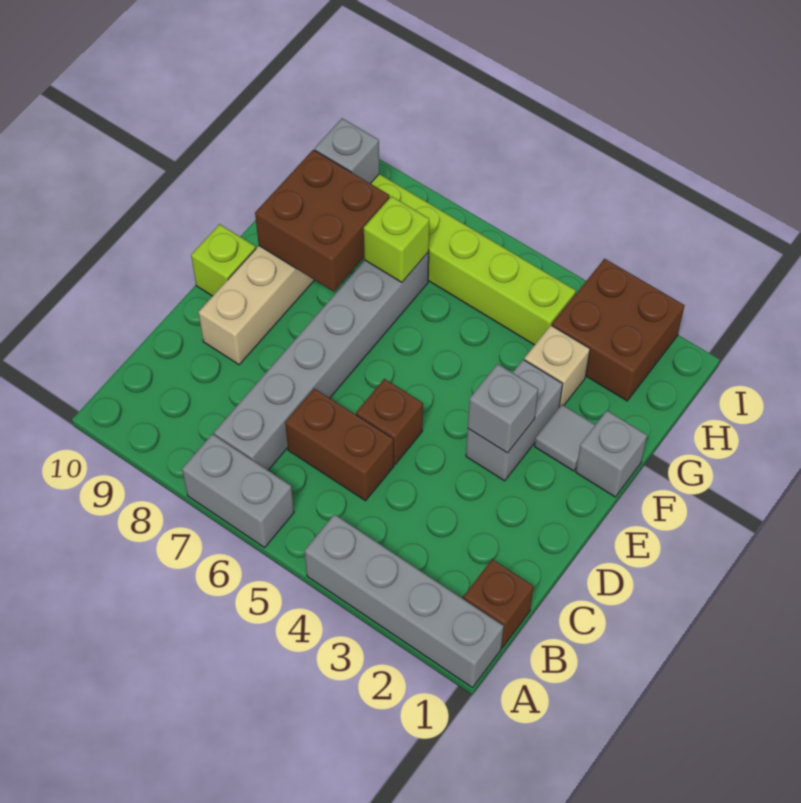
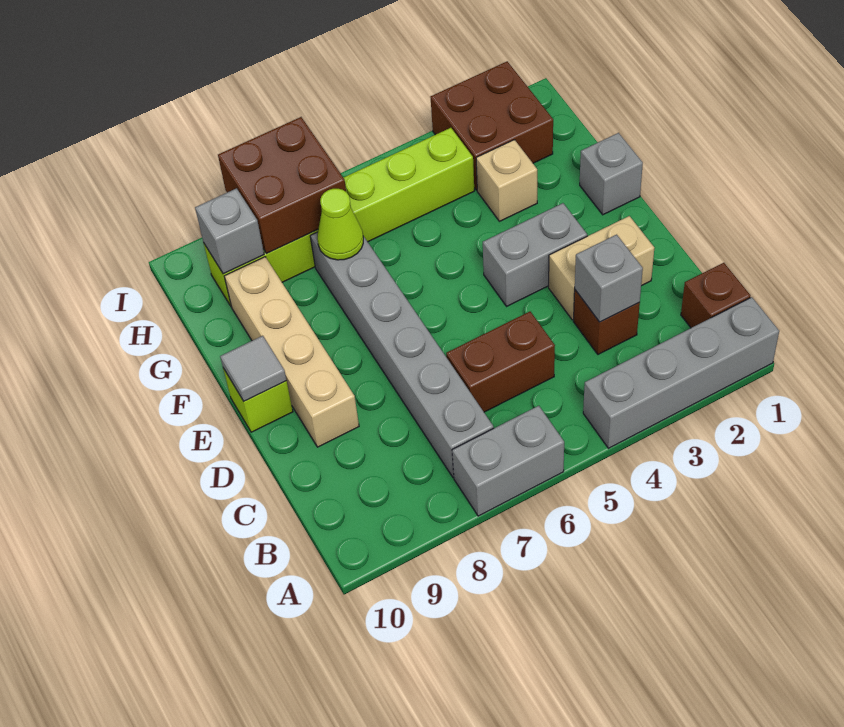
none -> tan 1x2 brick [549,216,654,320]
brown 1x1 brick [356,379,423,465] -> brown 1x1 brick moved to [573,290,640,354]
grey 1x2 brick [466,360,563,481] -> grey 1x2 brick turned to [483,203,587,306]
grey 1x1 brick [468,364,538,453] -> grey 1x1 brick moved to [575,235,643,322]
grey 1x1 tile [535,405,595,471] -> grey 1x1 tile moved to [220,336,287,401]
brown 2x2 brick [255,150,390,291] -> brown 2x2 brick moved to [218,117,346,253]
lime 1x1 brick [364,196,429,282] -> lime 1x1 cone [317,189,363,260]

